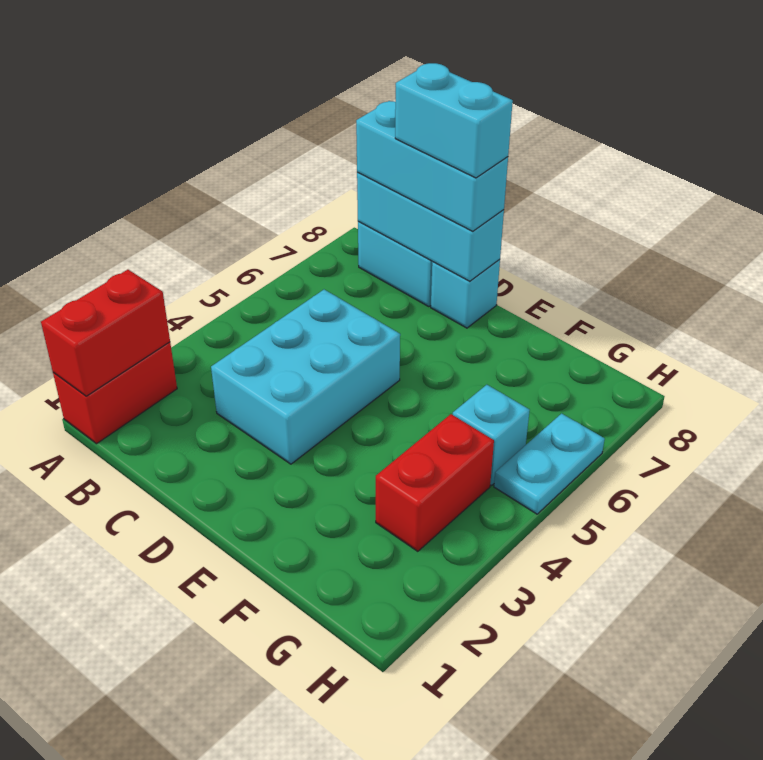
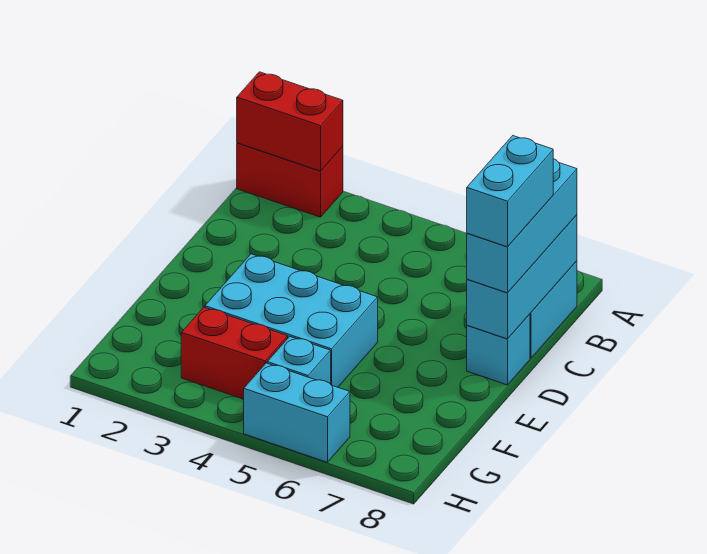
cyan 2x3 brick [211,290,400,464] -> cyan 2x3 brick moved to [205,254,378,387]
cyan 1x2 plate [494,414,605,514] -> cyan 1x2 brick [244,363,350,462]

